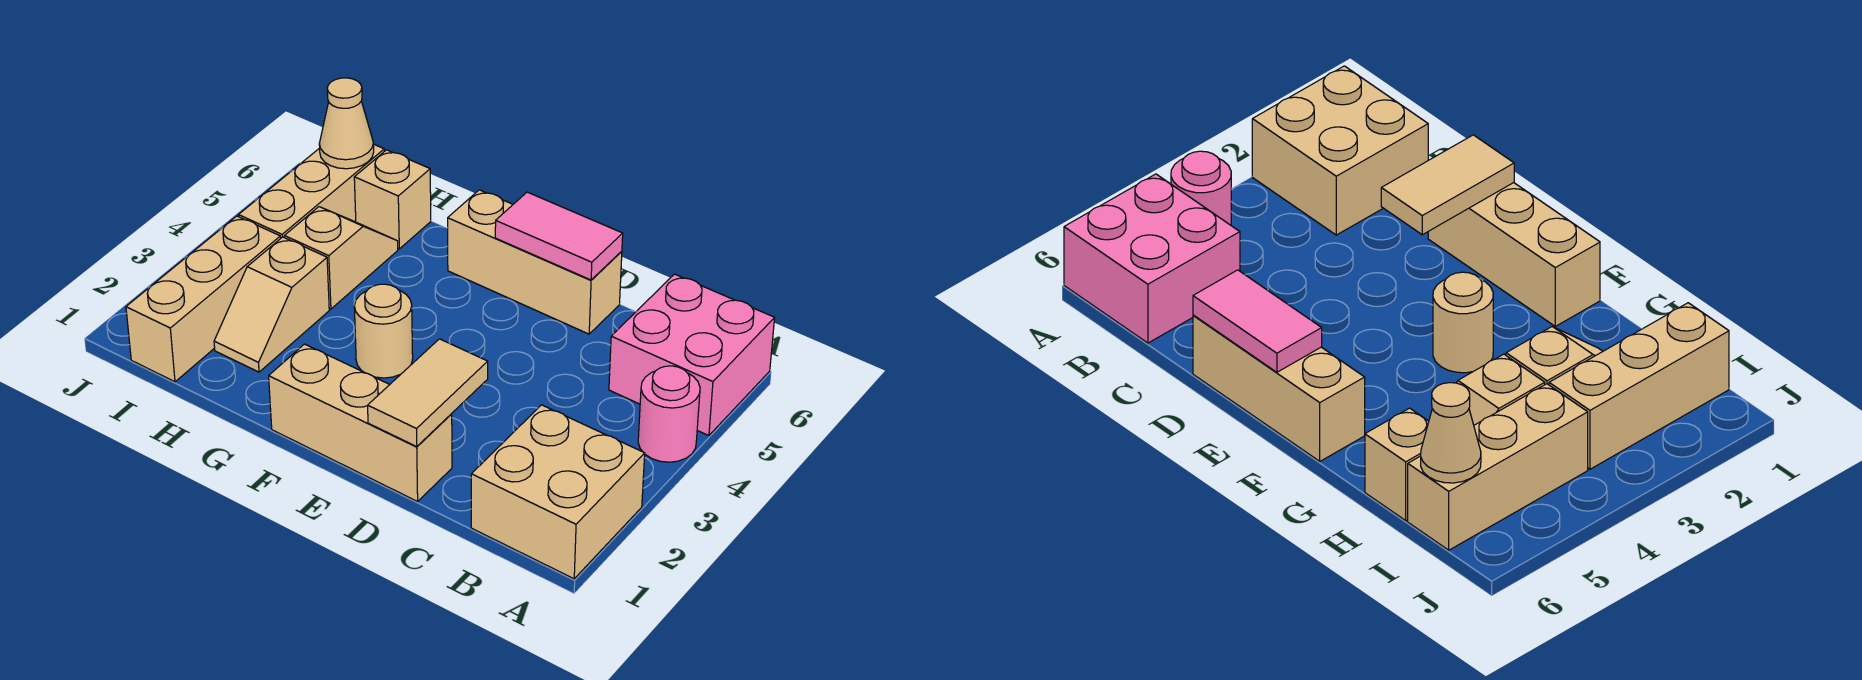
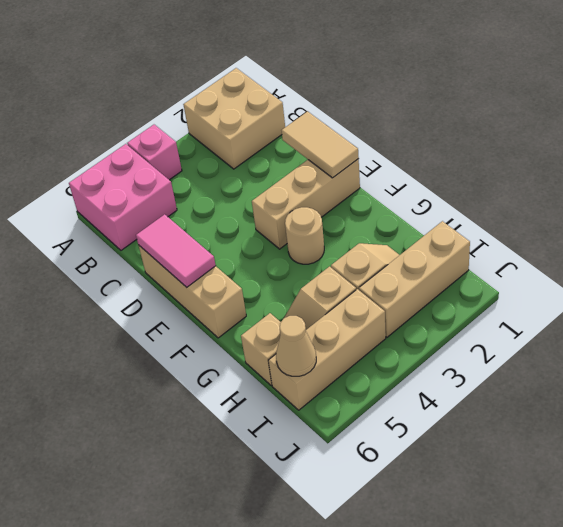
pink 1x1 round brick [638,366,700,462] -> pink 1x1 brick [127,125,182,180]
tan 1x3 brick [269,344,452,502] -> tan 1x3 brick turned to [252,159,360,249]
tan 1x2 tile [368,339,488,446] -> tan 1x2 tile turned to [281,112,359,178]

